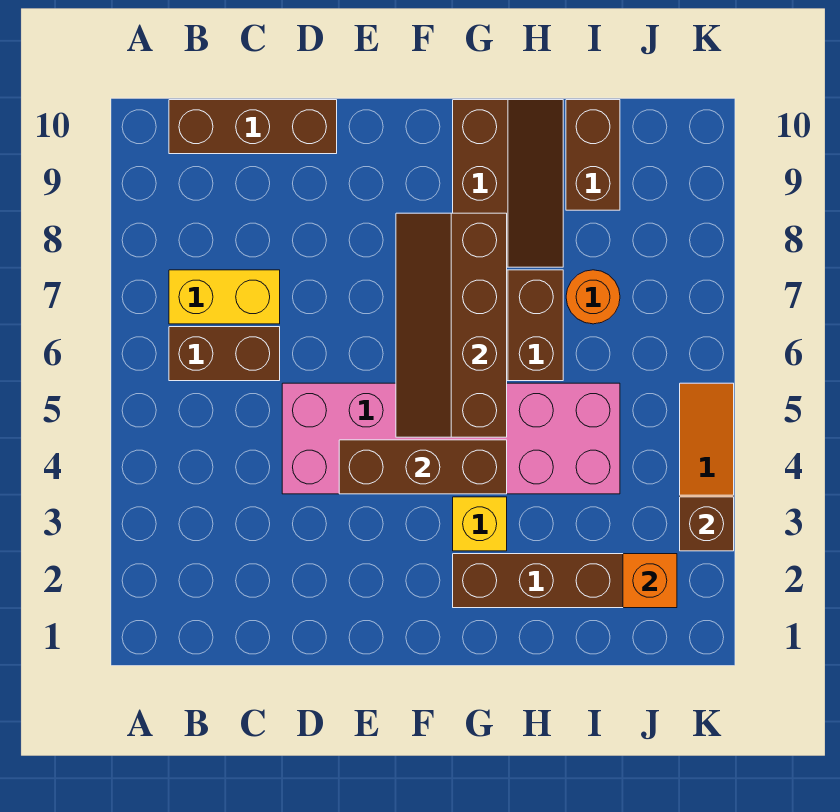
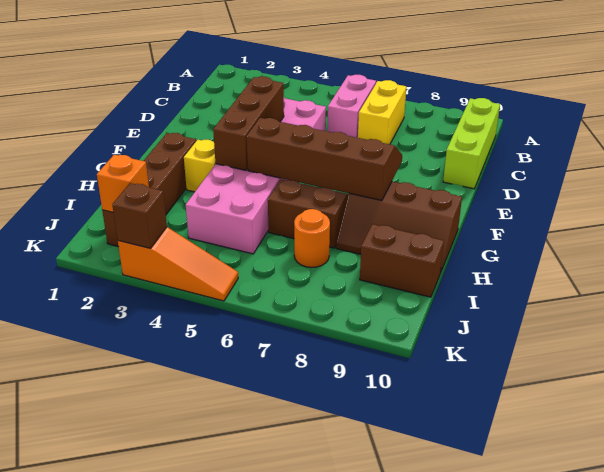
brown 1x2 brick [169,327,280,381] -> pink 1x2 brick [327,75,376,138]
brown 1x3 brick [169,100,337,154] -> lime 1x3 brick [443,98,500,189]

